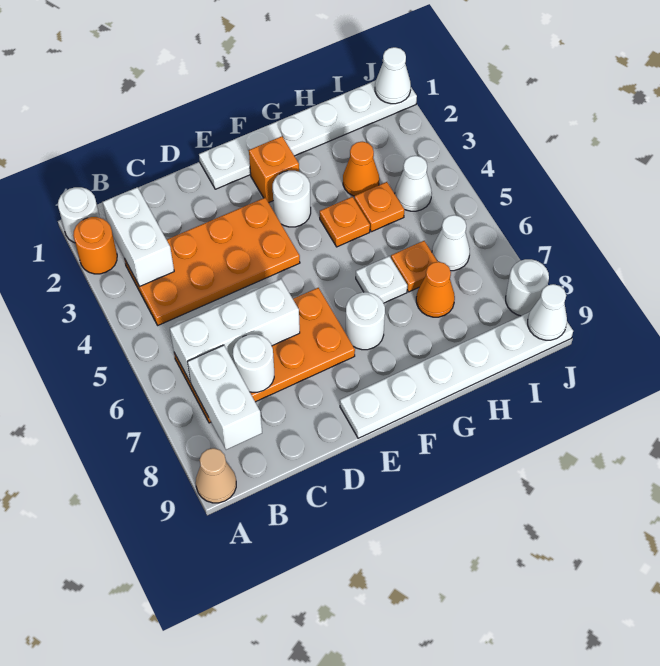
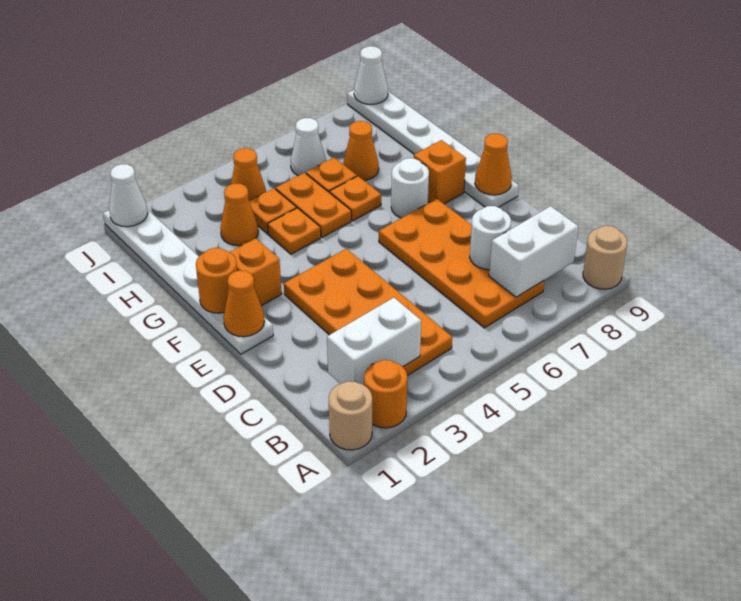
white 1x1 round brick [58,187,100,243] -> tan 1x1 round brick [329,381,372,450]
tan 1x1 cone [196,448,236,503] -> tan 1x1 round brick [583,226,627,289]
white 1x3 brick [170,279,300,382] -> none
none -> orange 1x1 cone [224,270,264,337]
none -> orange 1x1 cone [475,134,512,195]
none -> orange 1x1 round brick [196,248,237,313]
white 1x1 round brick [273,171,311,227] -> none
none -> orange 1x1 brick [414,140,466,204]
none -> orange 1x2 plate [276,173,351,237]
white 1x1 plate [356,256,407,303] -> orange 1x1 plate [330,176,381,221]
white 1x1 cone [395,156,432,211] -> orange 1x1 cone [231,148,266,201]
white 1x1 round brick [506,259,549,316] -> none

